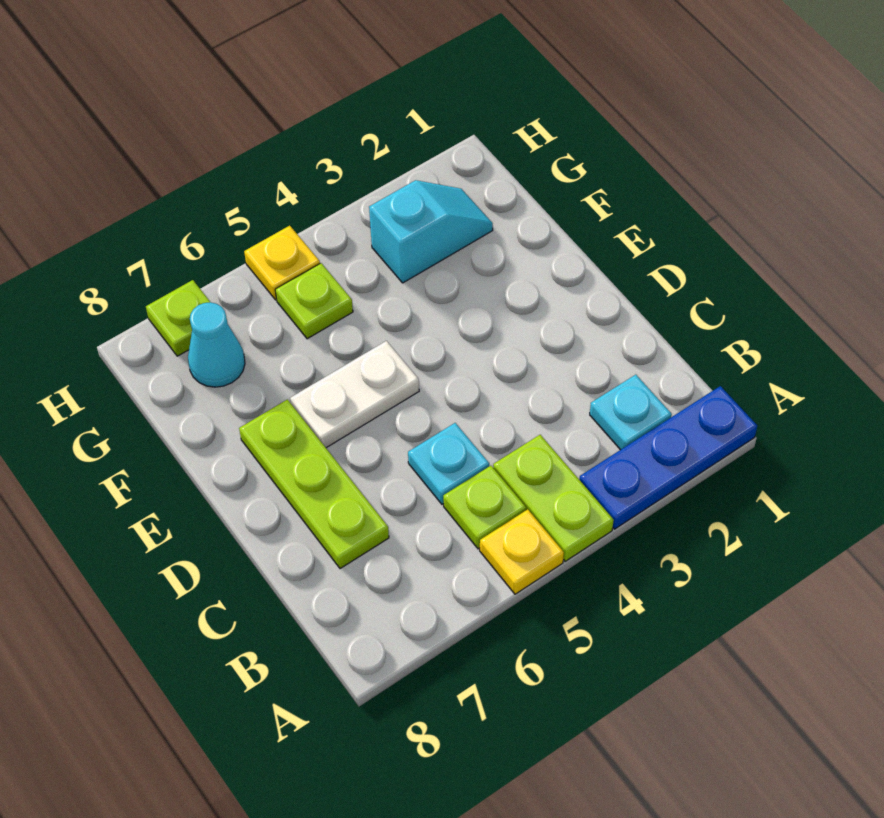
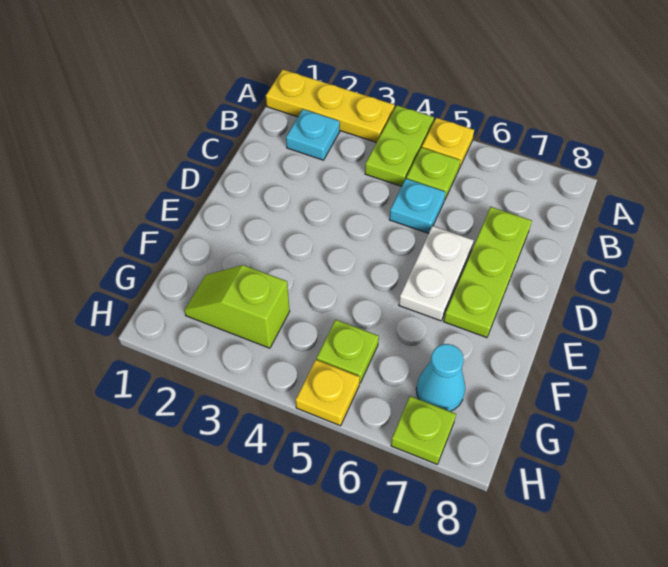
blue 1x3 plate [579,386,757,529] -> yellow 1x3 plate [266,70,395,143]
white 1x2 plate [290,341,419,448] -> white 1x2 plate turned to [399,226,474,321]
cyan 1x2 slope [369,180,493,283] -> lime 1x2 slope [184,265,290,348]

